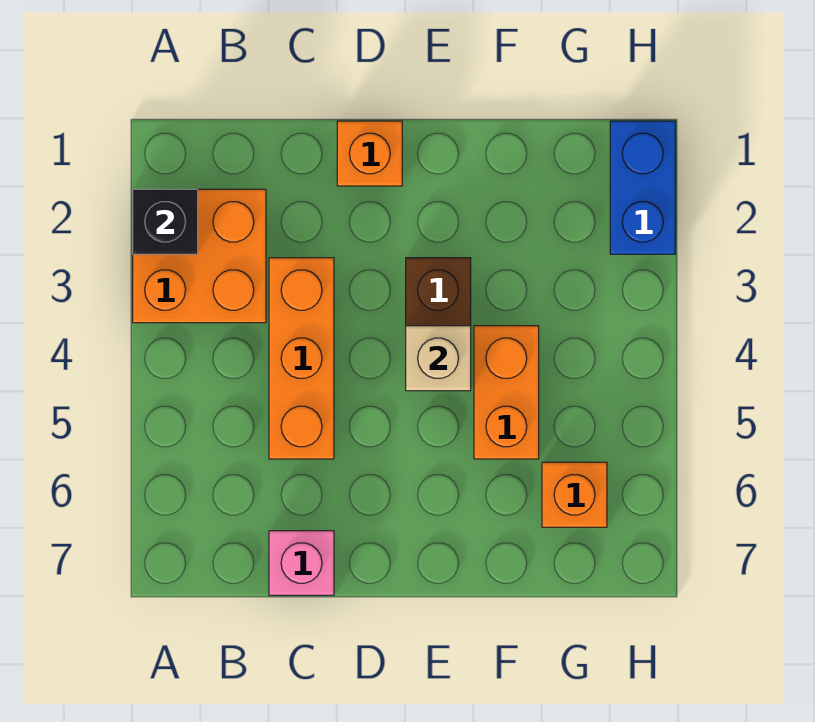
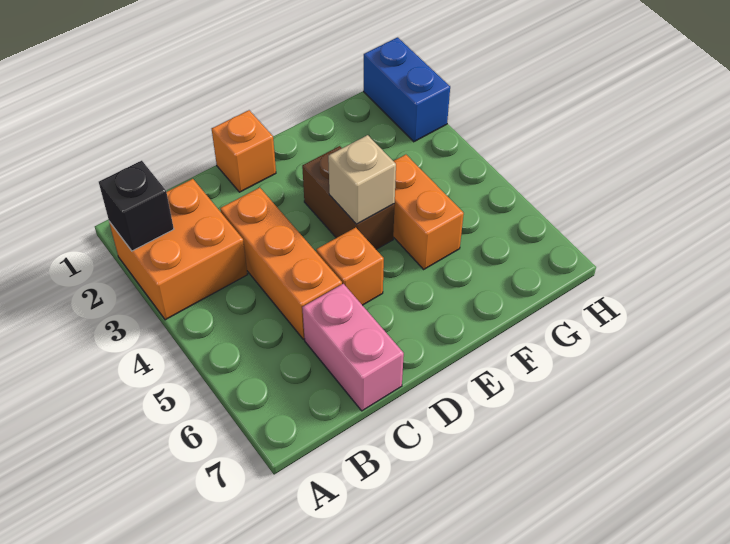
pink 1x1 brick [269,531,334,595] -> pink 1x2 brick [302,284,404,411]
orange 1x1 brick [542,462,607,527] -> orange 1x1 brick moved to [316,227,384,305]

